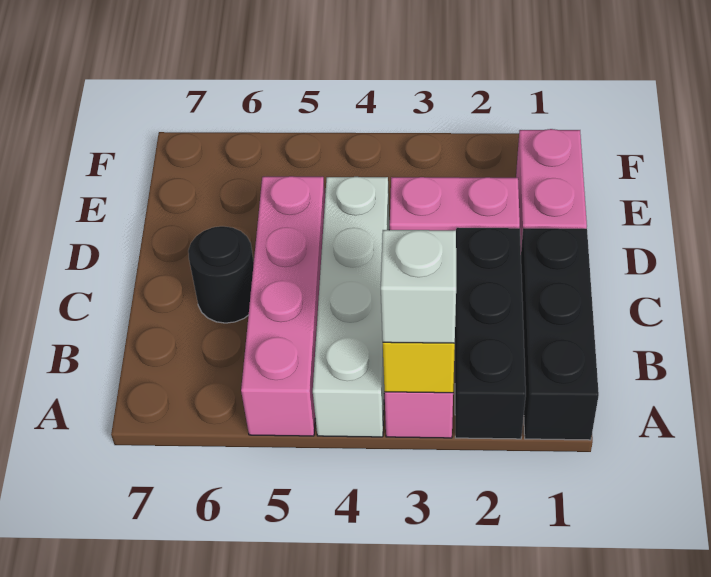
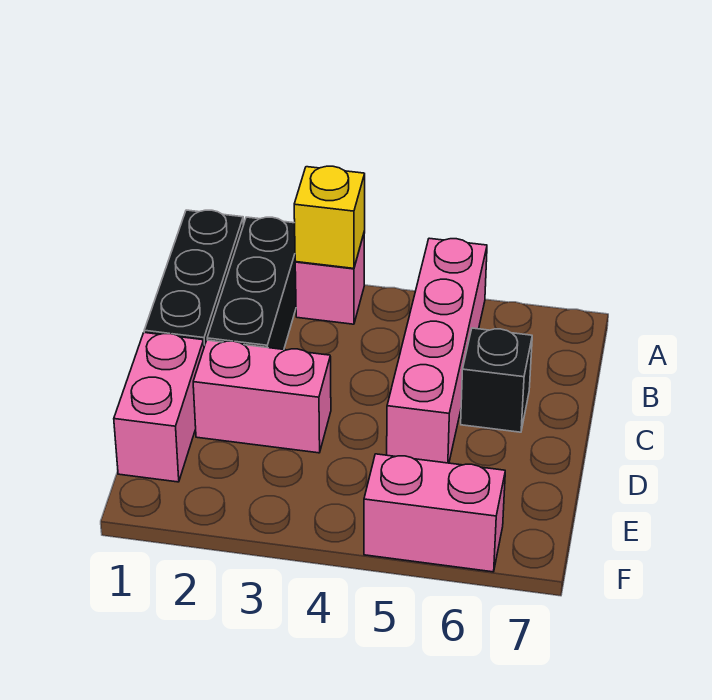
white 1x1 brick [381,230,456,343] -> none
white 1x4 brick [313,177,389,437] -> none
black 1x1 round brick [188,226,254,323] -> black 1x1 brick [461,328,532,432]
none -> pink 1x2 brick [364,454,505,572]

